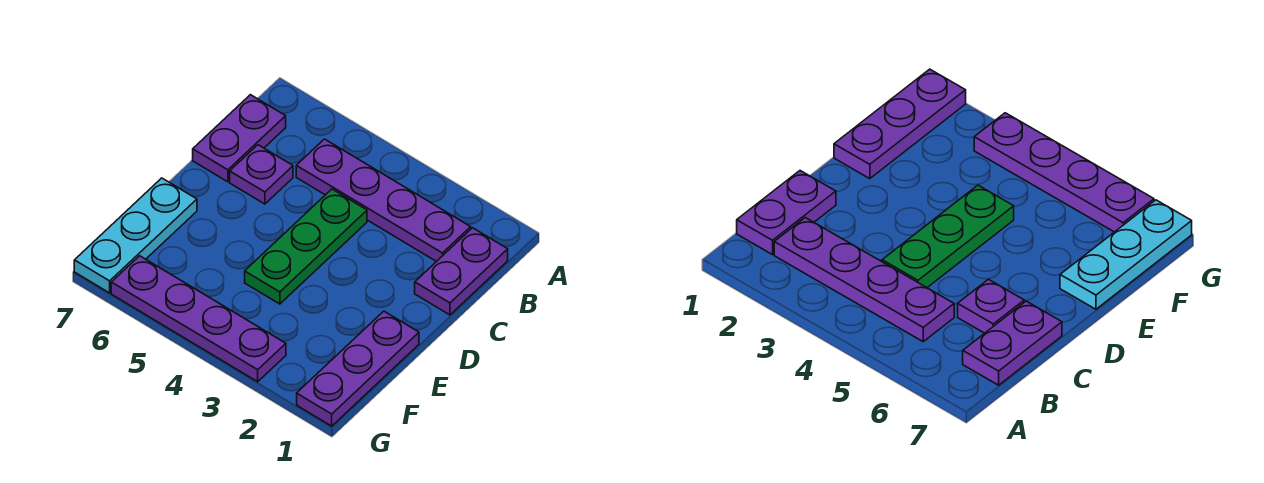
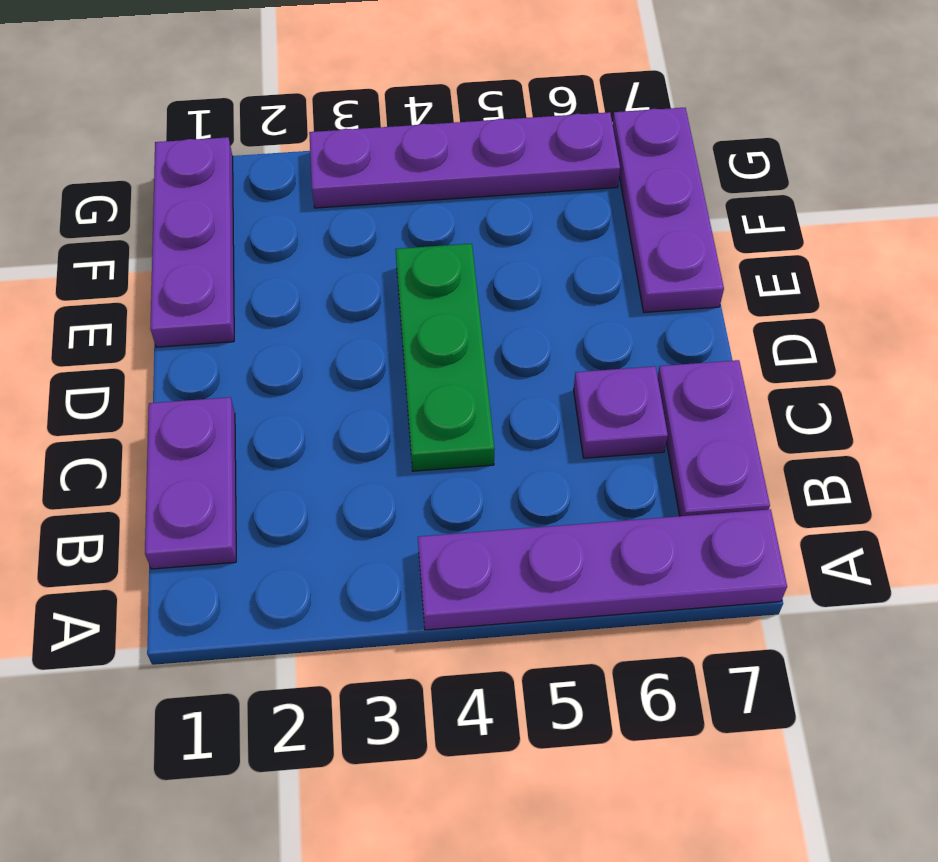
purple 1x4 plate [296,139,471,262] -> purple 1x4 plate moved to [418,509,787,630]
cyan 1x3 plate [74,178,197,293] -> purple 1x3 plate [612,108,724,312]

